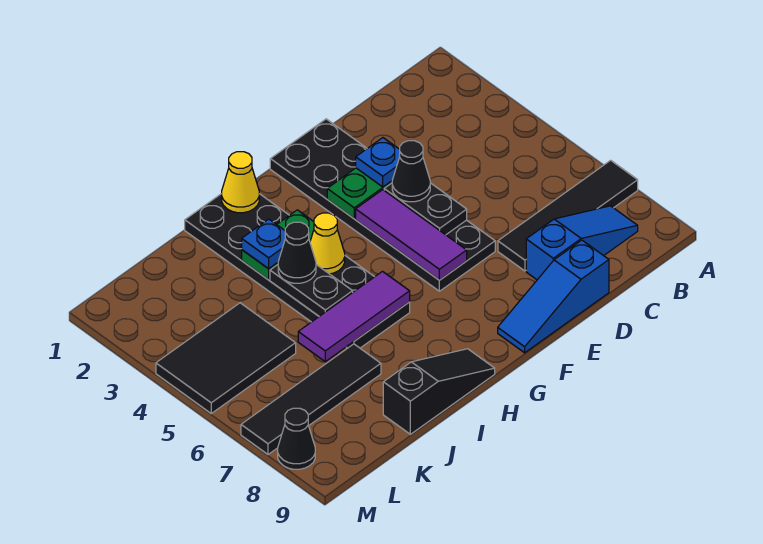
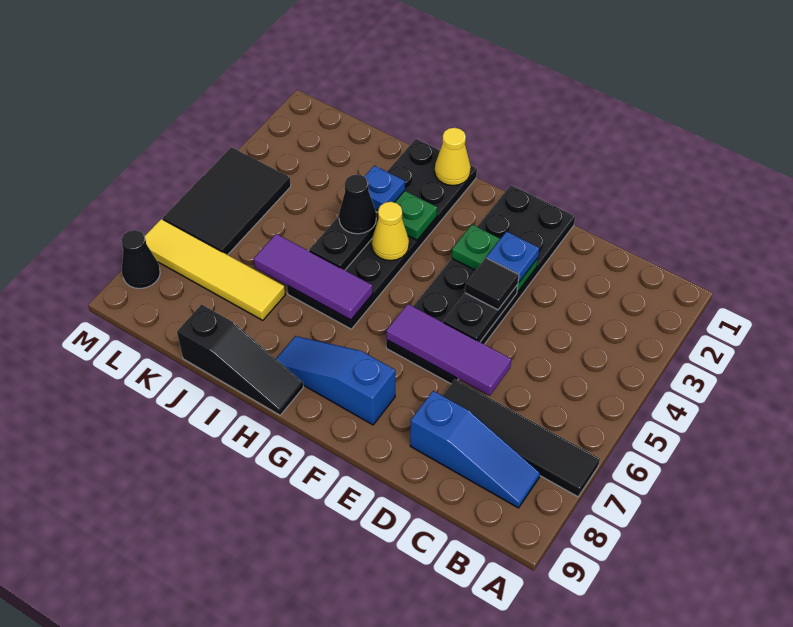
blue 1x3 slope [498,240,609,353] -> blue 1x3 slope moved to [276,336,395,425]
black 1x1 cone [392,141,430,202] -> black 1x1 tile [465,258,519,310]
purple 1x3 tile [356,190,467,280] -> purple 1x3 tile turned to [386,304,511,396]
black 1x4 tile [241,344,381,454] -> yellow 1x4 tile [145,219,285,320]
black 2x3 tile [156,303,296,413] -> black 2x3 tile turned to [163,147,291,255]

